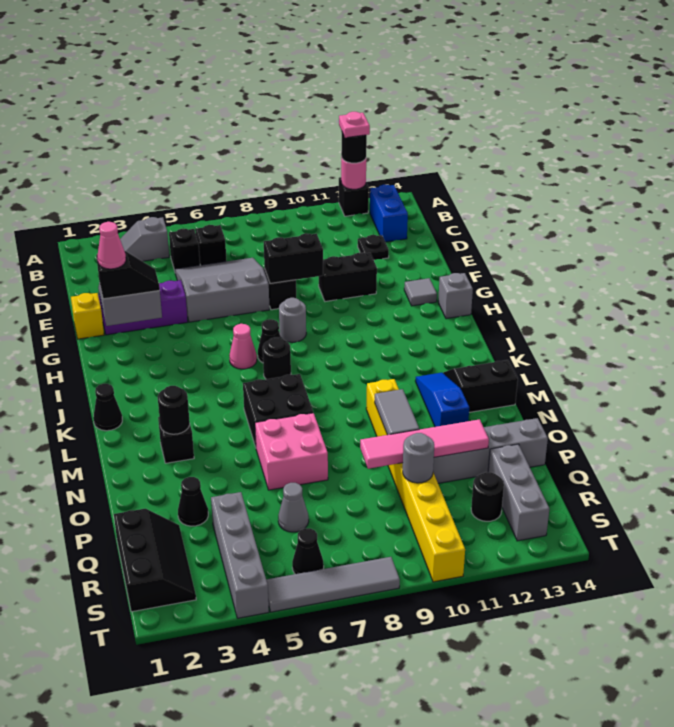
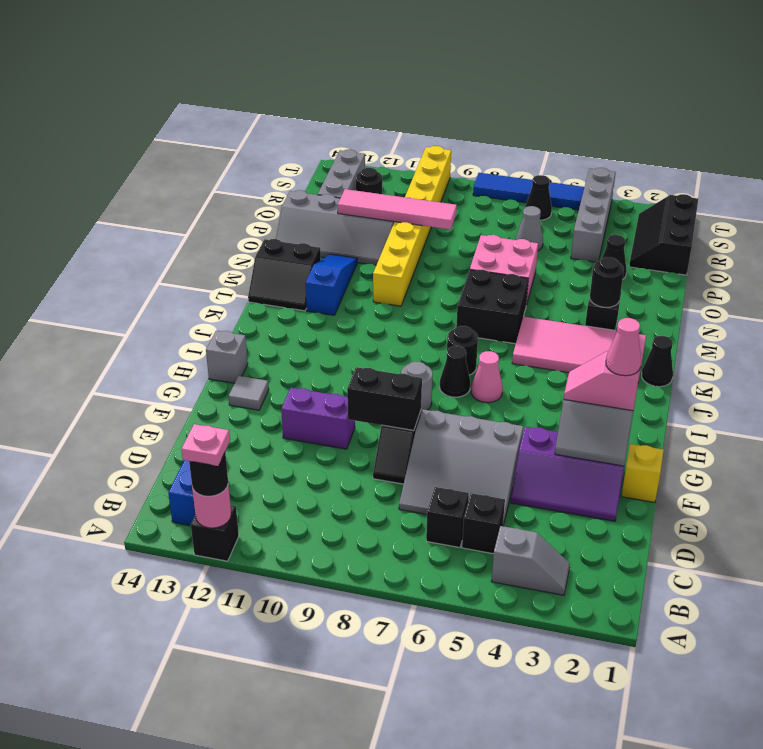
black 1x1 plate [358,235,389,260] -> none
black 1x2 brick [319,253,377,301] -> purple 1x2 brick [281,388,355,449]
black 1x2 slope [96,251,160,299] -> pink 1x2 slope [564,351,642,411]
none -> pink 2x4 tile [512,317,646,383]
blue 1x3 slope [415,373,469,427] -> blue 1x3 slope turned to [306,254,357,315]
grey 1x2 tile [375,389,419,435] -> none
grey 1x1 round brick [403,433,434,483] -> none
grey 1x4 tile [266,557,400,612] -> blue 1x4 tile [473,173,584,210]

